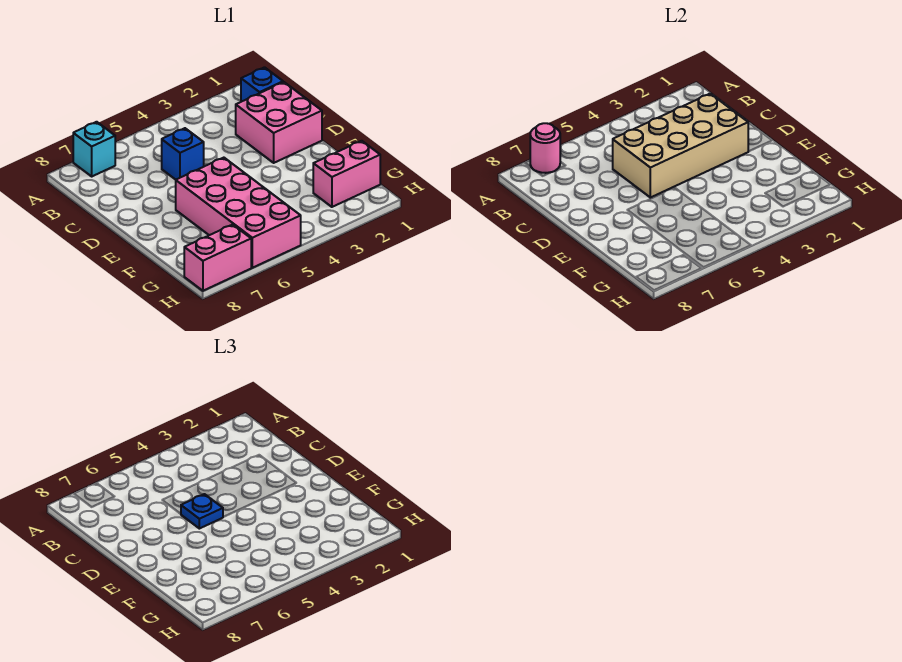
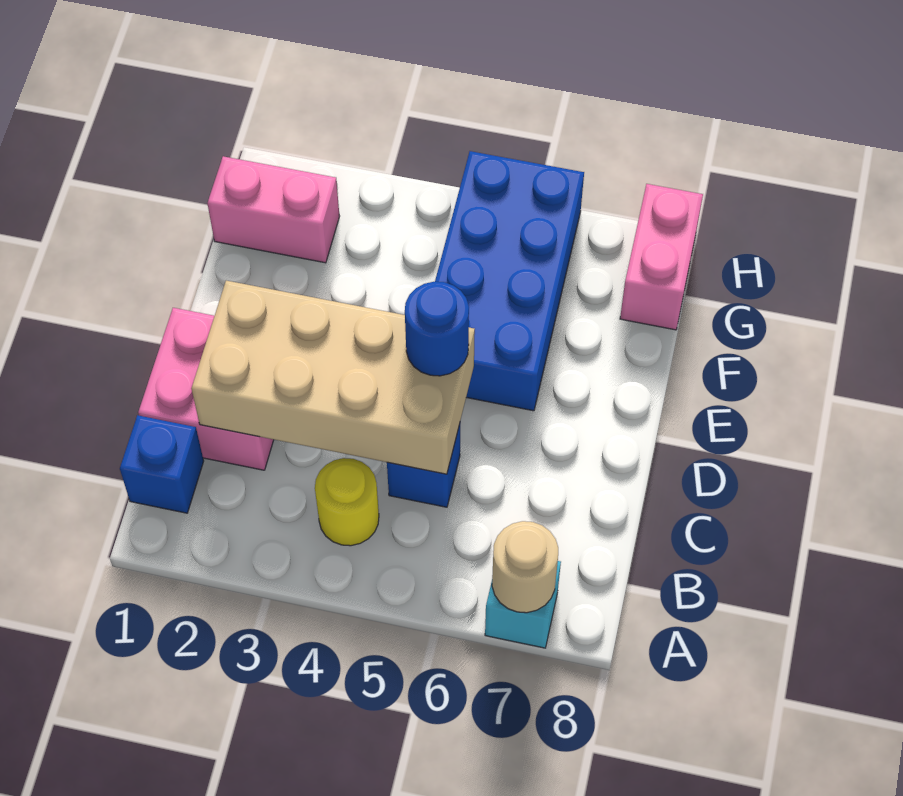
pink 1x1 round brick [530,123,560,173] -> tan 1x1 round brick [492,521,558,613]
none -> yellow 1x1 round brick [315,458,379,546]
blue 1x1 plate [181,494,223,529] -> blue 1x1 round brick [405,282,469,376]
pink 2x4 brick [176,158,301,268] -> blue 2x4 brick [435,151,584,411]
pink 1x2 brick [184,225,251,291] -> pink 1x2 brick turned to [620,184,703,330]

